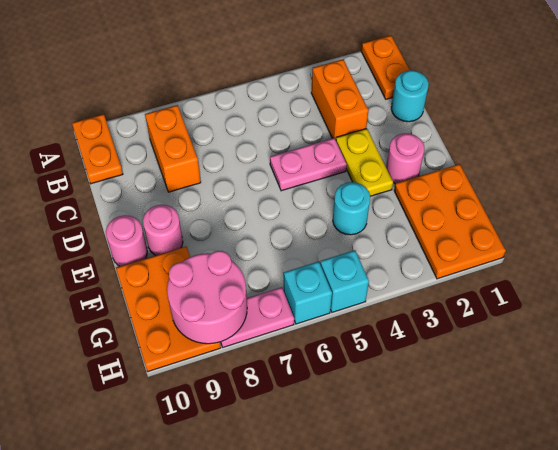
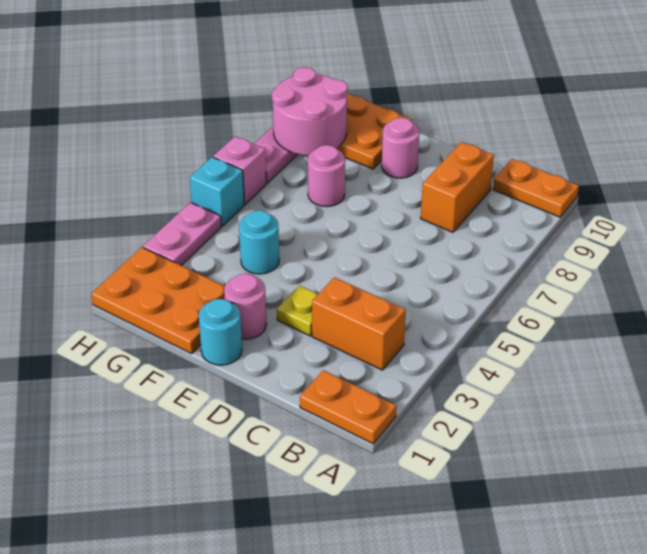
orange 1x2 brick [145,105,201,192] -> orange 1x2 brick turned to [421,142,494,232]
cyan 1x1 round brick [391,70,429,122] -> cyan 1x1 round brick moved to [199,299,242,365]
yellow 1x2 plate [336,129,393,196] -> yellow 1x1 plate [277,285,318,336]
pink 1x2 plate [270,138,347,191] -> pink 1x2 plate moved to [143,202,221,266]
pink 1x1 round brick [106,215,147,266] -> pink 1x1 round brick moved to [308,145,345,207]
cyan 1x1 brick [284,262,332,324] -> pink 1x1 brick [213,136,266,204]

